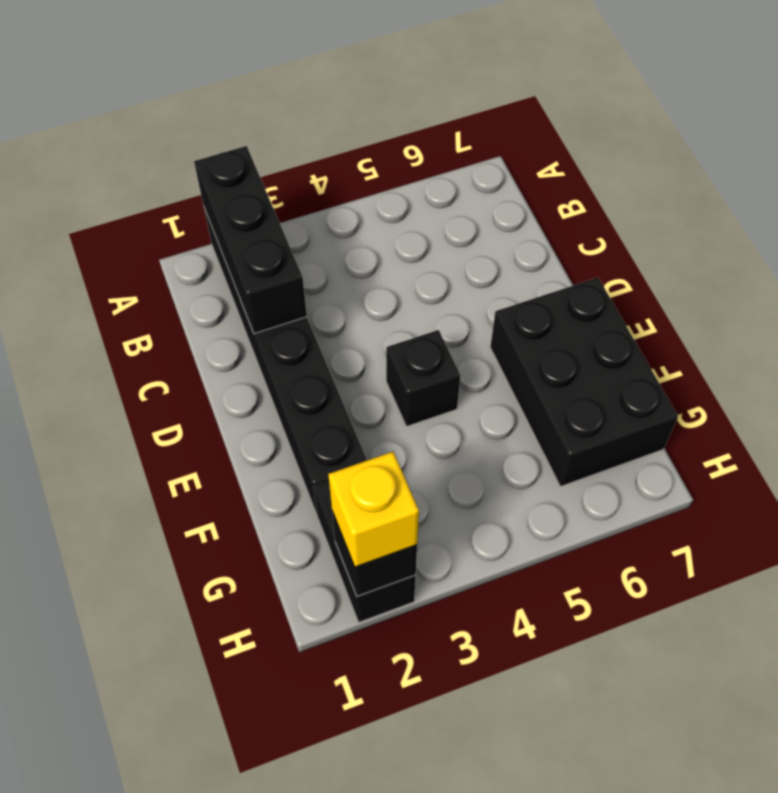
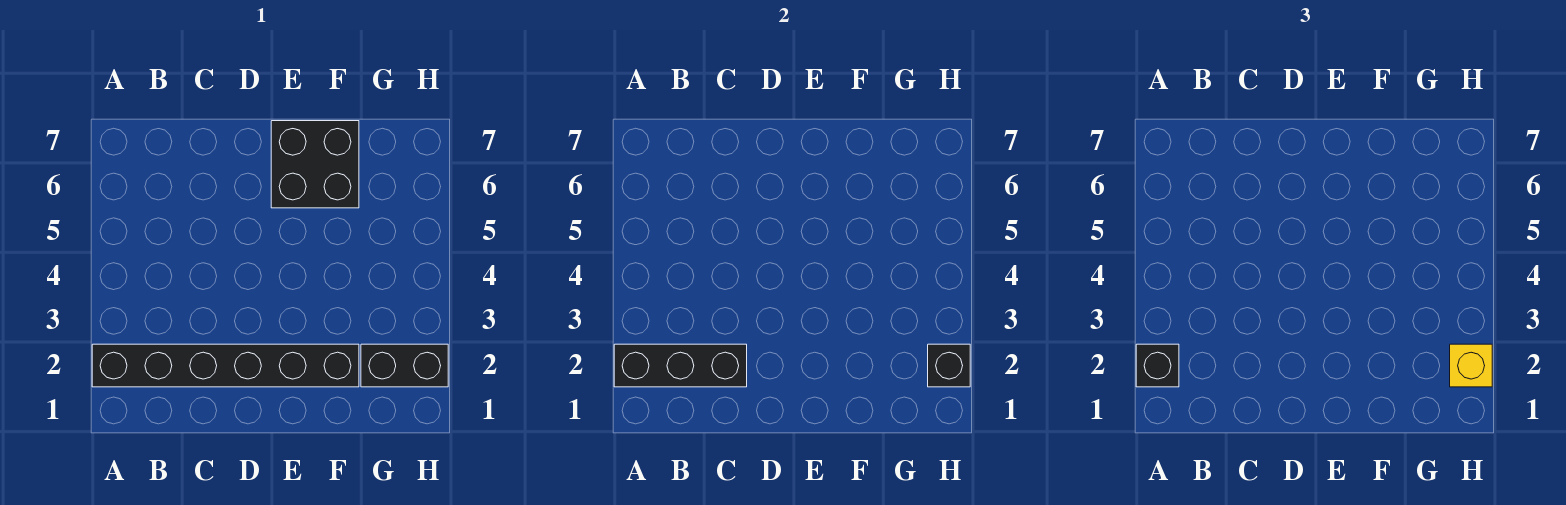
black 1x1 brick [386,330,460,427] -> black 1x1 brick moved to [1136,344,1179,387]
black 2x3 brick [490,278,678,487] -> black 2x2 brick [271,121,359,208]

